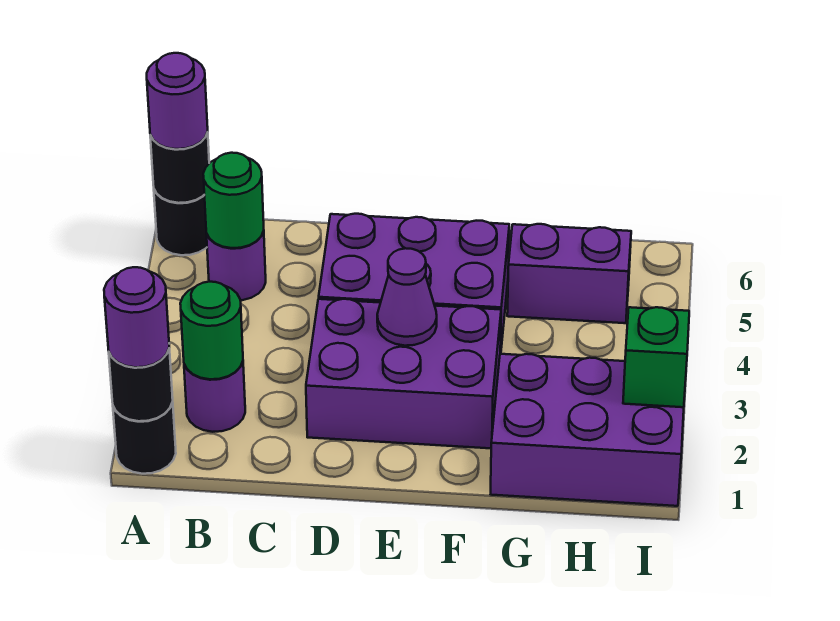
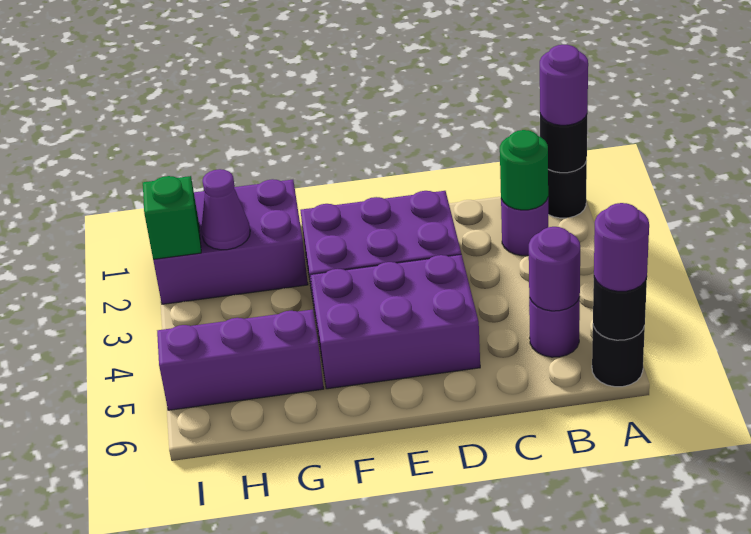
green 1x1 round brick [203,153,264,248] -> purple 1x1 round brick [529,227,580,311]
purple 1x1 cone [377,248,437,346] -> purple 1x1 cone moved to [201,169,250,250]
purple 1x2 brick [507,224,631,323] -> purple 1x3 brick [157,310,324,410]

